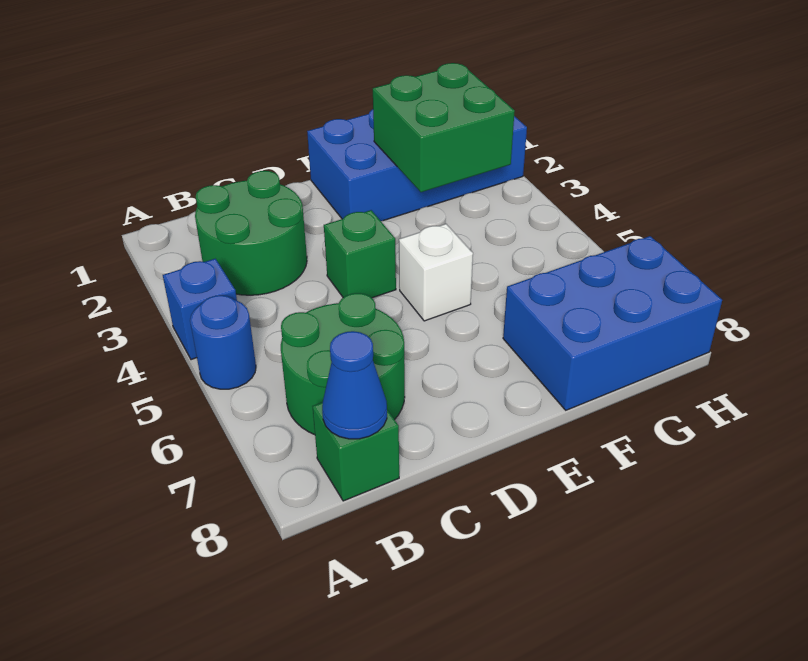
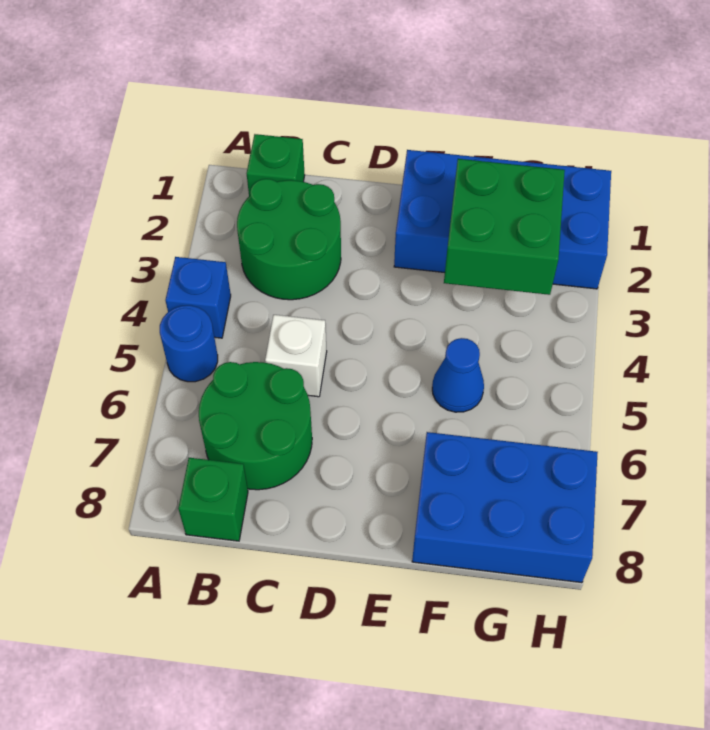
blue 1x1 cone [322,331,387,439] -> blue 1x1 cone moved to [432,338,484,412]
green 1x1 brick [324,210,396,298] -> green 1x1 brick moved to [247,134,305,196]
white 1x1 brick [399,224,473,321] -> white 1x1 brick moved to [265,315,327,397]

